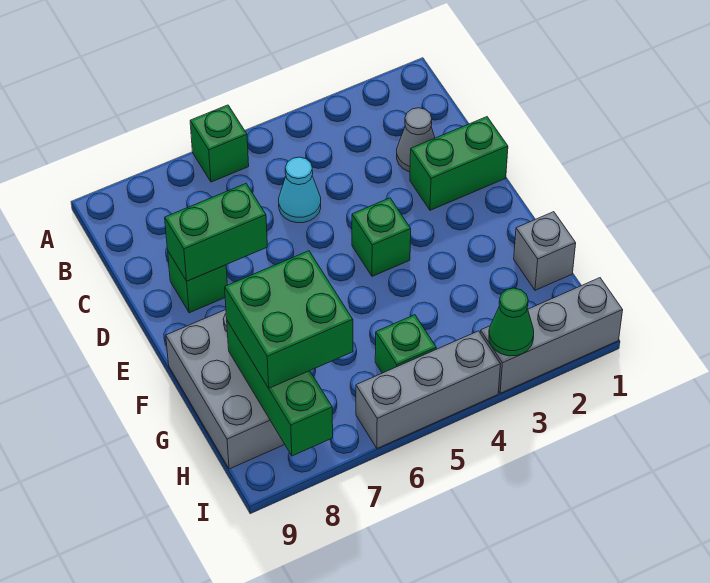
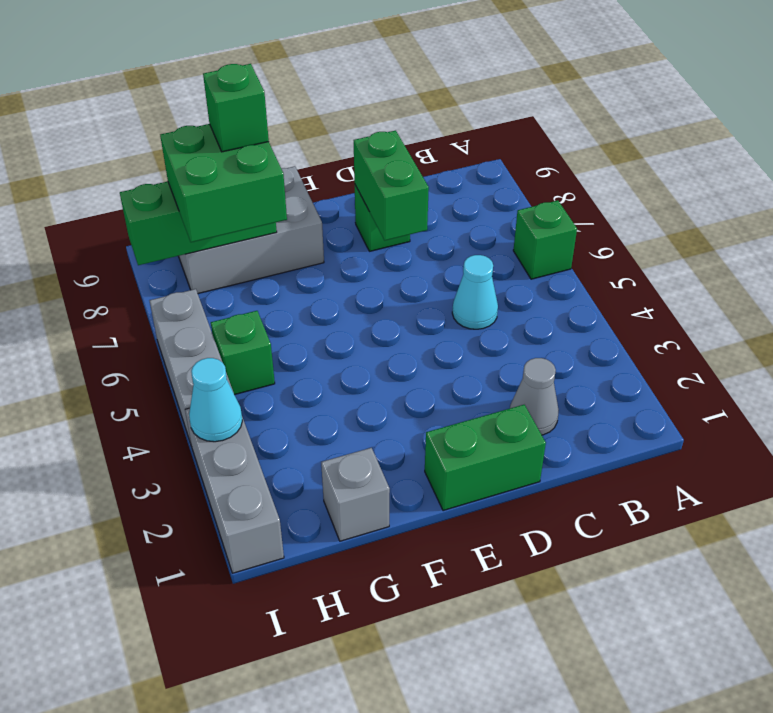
green 1x2 brick [410,117,508,210] -> green 1x2 brick turned to [425,405,546,511]
green 1x1 brick [352,198,411,276] -> green 1x1 brick moved to [203,64,269,152]
green 1x1 cone [489,288,534,356] -> cyan 1x1 cone [189,358,242,442]

